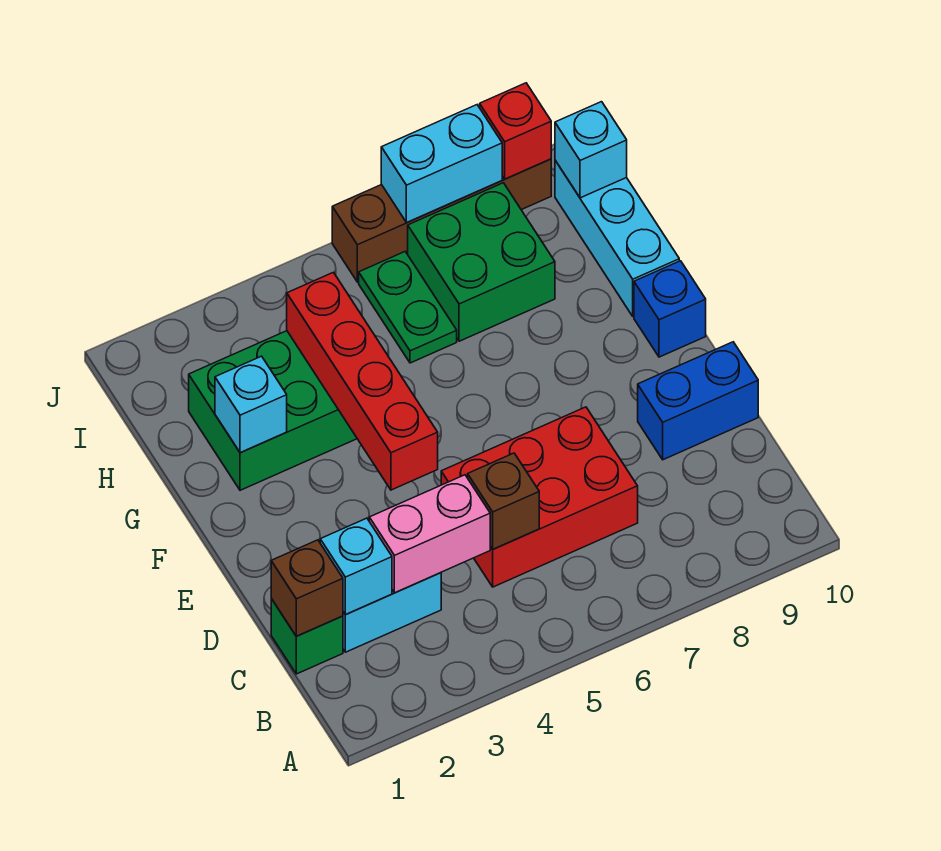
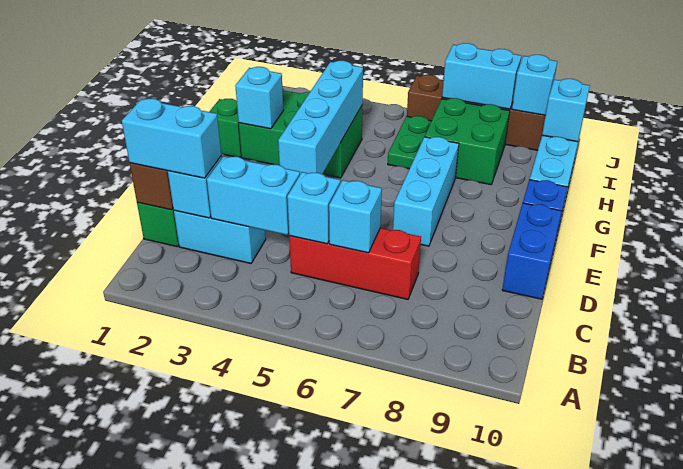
none -> cyan 1x2 brick [122,99,221,178]
pink 1x2 brick [369,475,490,593] -> cyan 1x2 brick [207,156,300,235]
red 2x3 brick [441,407,638,587] -> red 1x3 brick [289,228,421,299]
brown 1x1 brick [468,453,539,549] -> cyan 1x1 brick [287,172,340,244]
none -> cyan 1x1 brick [329,180,382,253]
blue 1x2 brick [638,342,758,460] -> blue 1x2 brick turned to [502,203,562,299]
red 1x4 brick [287,272,438,490] -> cyan 1x4 brick [278,61,363,174]
none -> cyan 1x3 brick [393,137,459,246]
none -> green 1x1 brick [209,99,242,157]
red 1x1 brick [480,83,551,179] -> cyan 1x1 brick [512,55,557,115]

